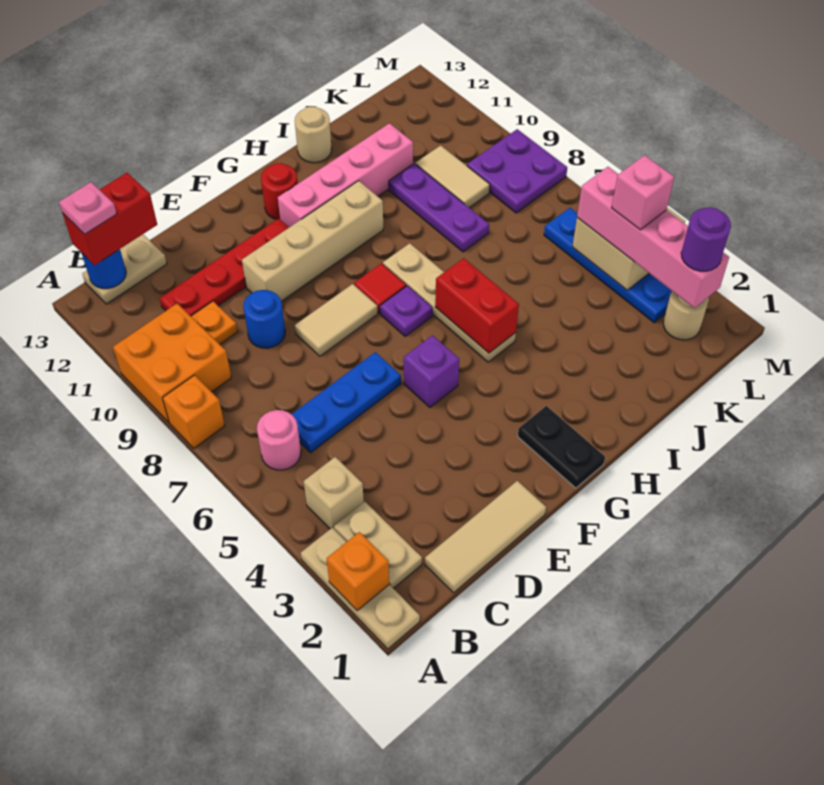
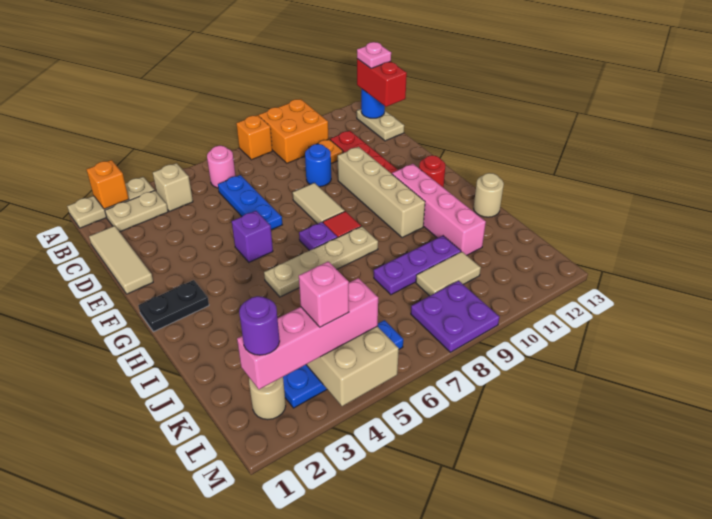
red 1x2 brick [435,258,519,353] -> none

